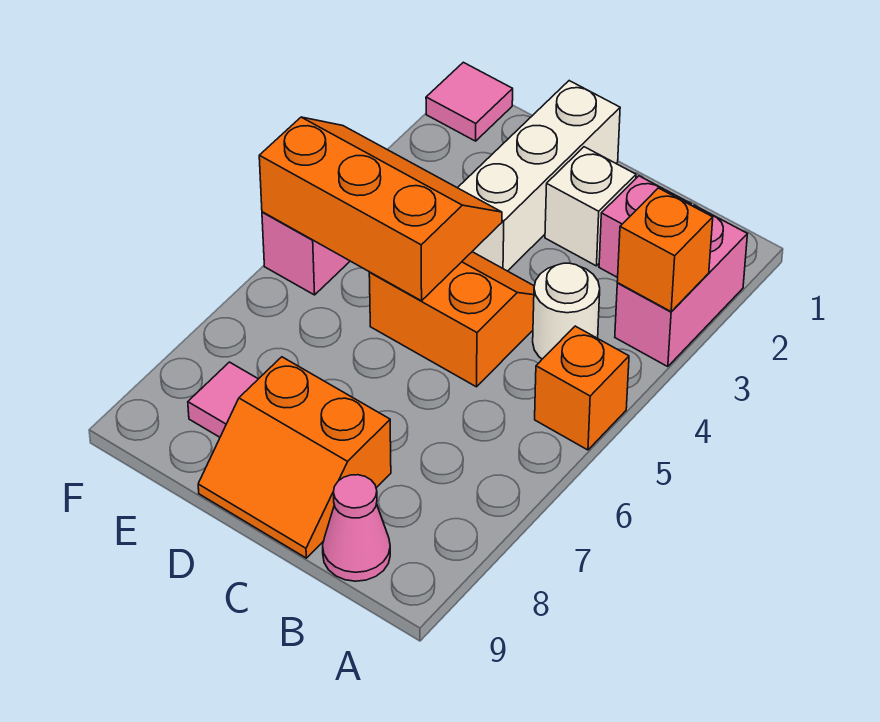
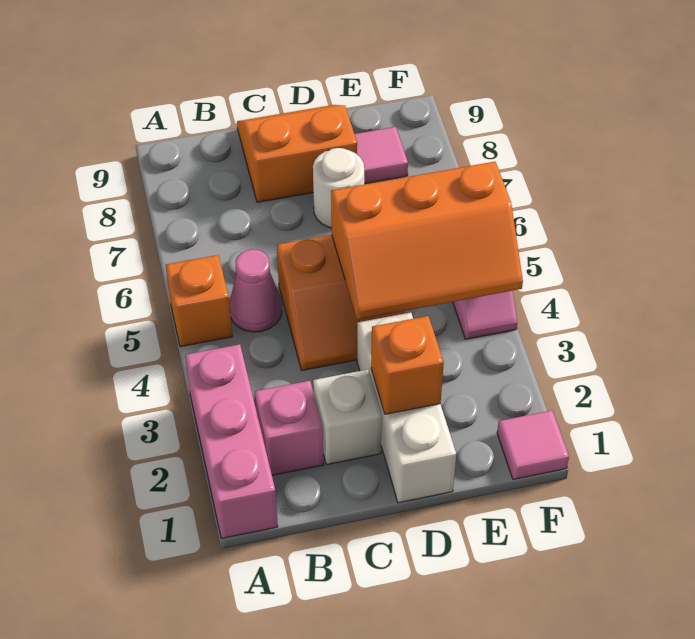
pink 1x2 brick [615,205,747,367] -> pink 1x3 brick [185,344,278,538]
orange 1x1 brick [617,188,713,312] -> orange 1x1 brick moved to [371,316,444,414]
white 1x1 round brick [533,263,600,359] -> white 1x1 round brick moved to [313,148,364,228]
pink 1x1 cone [323,475,390,581] -> pink 1x1 cone moved to [229,249,282,332]

